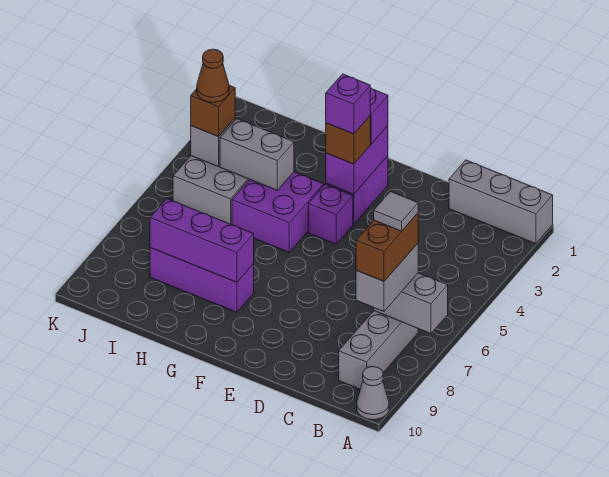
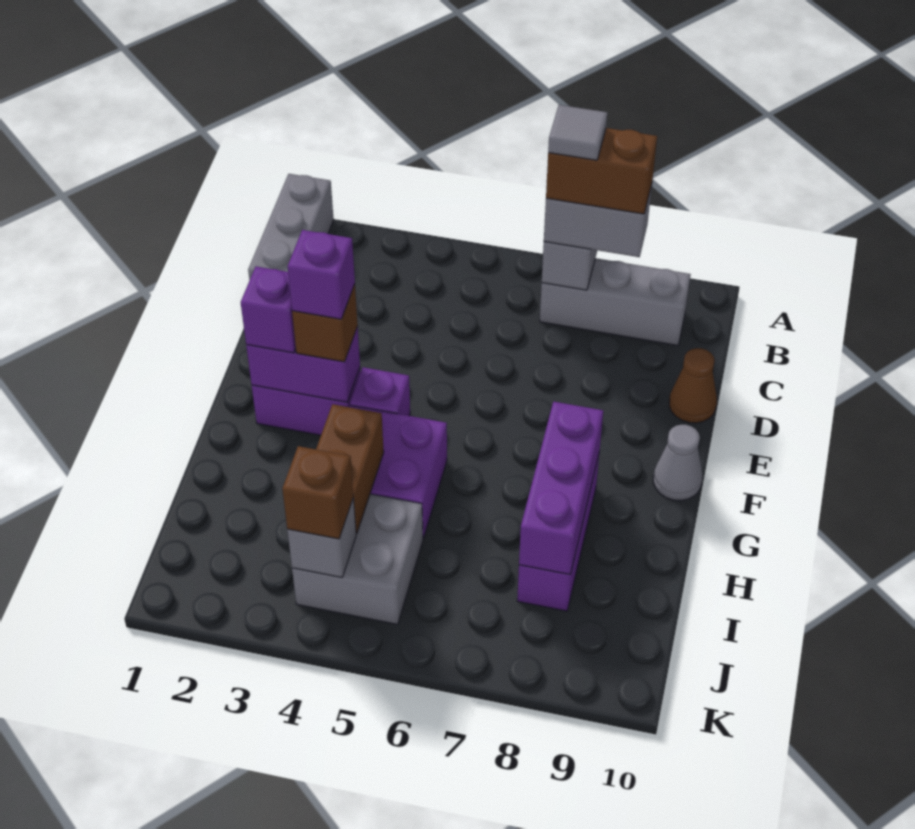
grey 1x1 cone [357,367,389,420] -> grey 1x1 cone moved to [653,425,702,501]
grey 1x2 brick [220,119,294,190] -> brown 1x2 brick [316,404,384,534]
brown 1x1 cone [197,49,229,102] -> brown 1x1 cone moved to [669,348,717,423]

